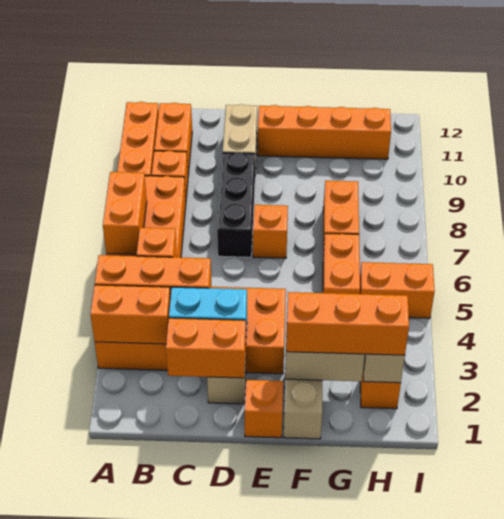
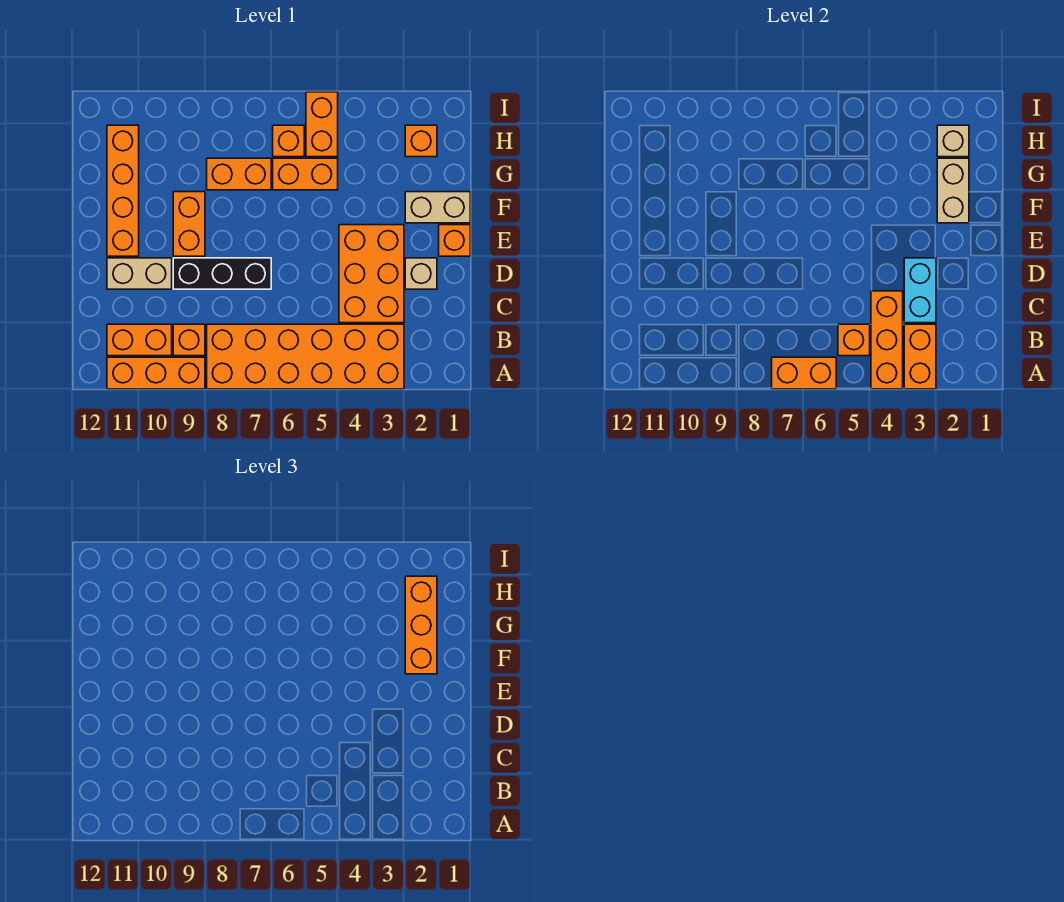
orange 1x2 brick [166,318,246,378] -> orange 1x2 brick moved to [173,192,205,256]
orange 1x1 brick [253,205,288,258] -> orange 1x1 brick moved to [273,125,304,157]

